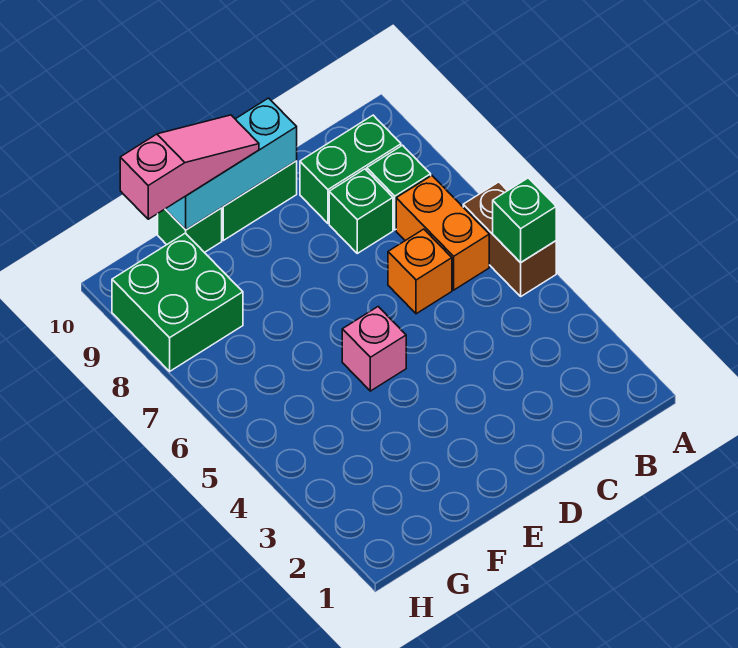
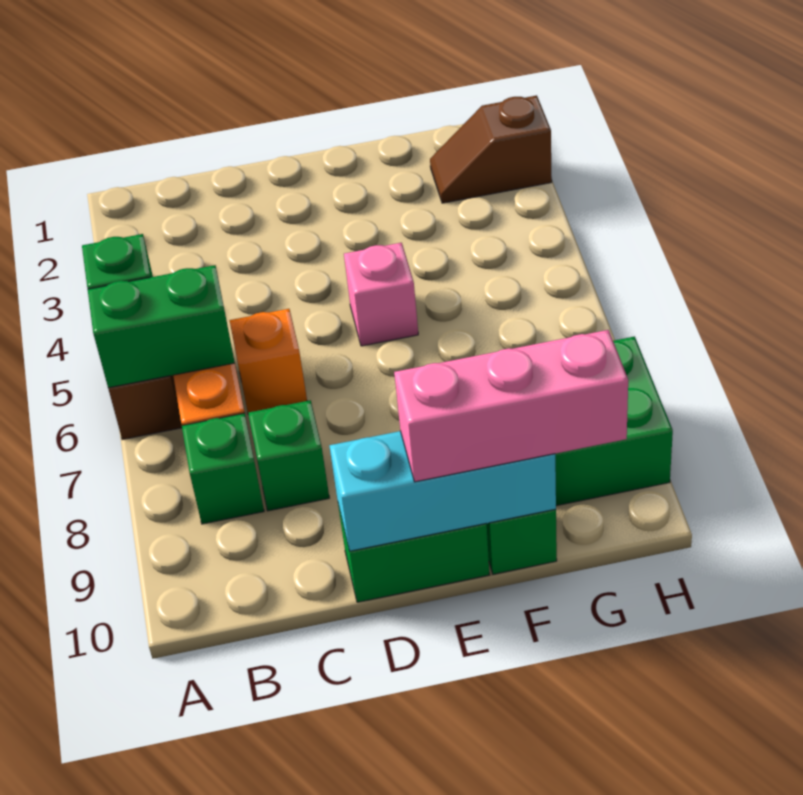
green 1x2 brick [300,115,401,223] -> green 1x2 brick moved to [88,265,235,388]
pink 1x3 slope [120,115,259,219] -> pink 1x3 brick [394,330,628,482]
none -> brown 1x2 slope [430,95,552,203]

